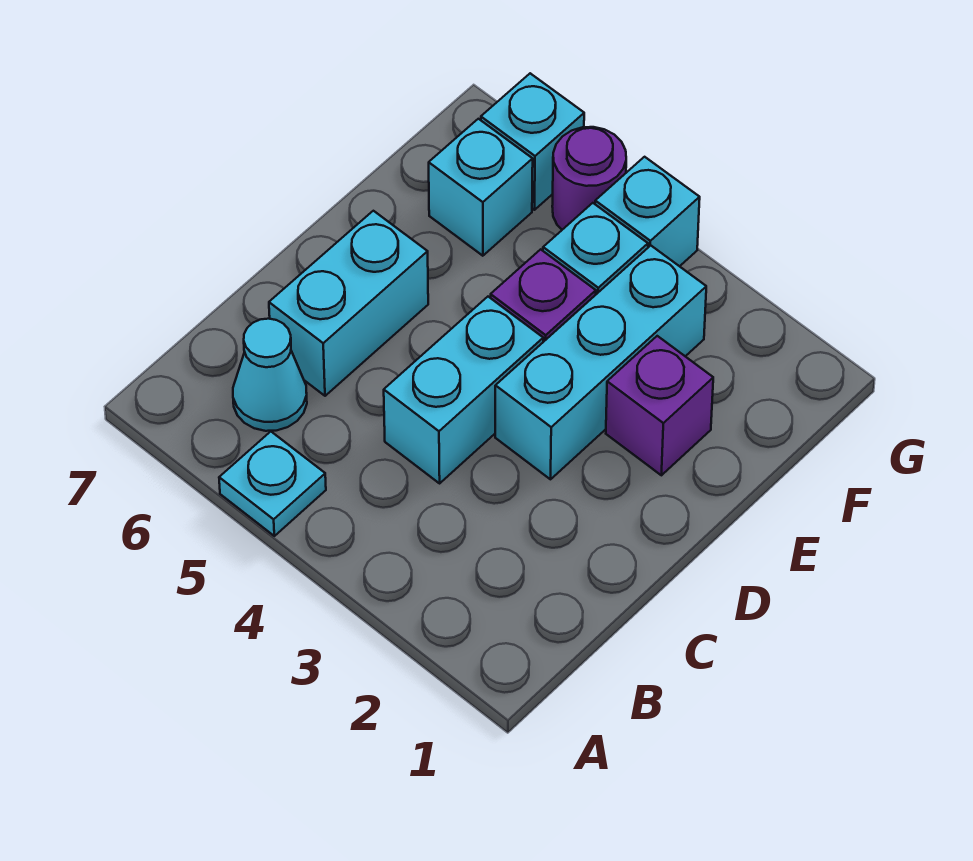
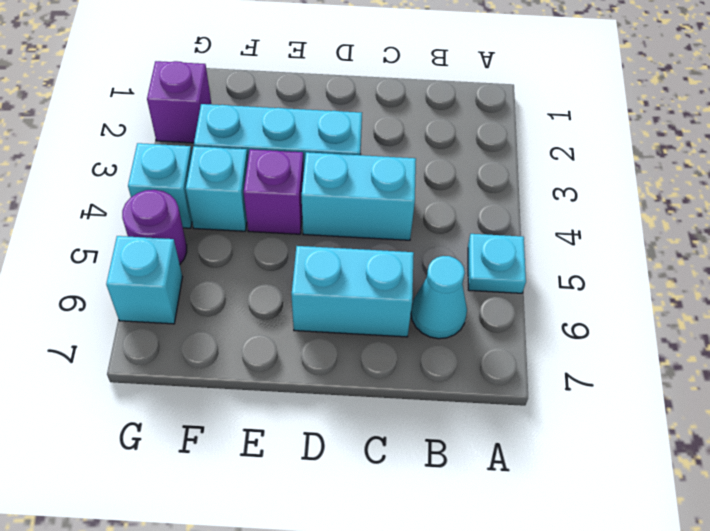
purple 1x1 brick [606,336,713,475] -> purple 1x1 brick moved to [147,61,211,143]
cyan 1x1 brick [429,119,533,256] -> none

